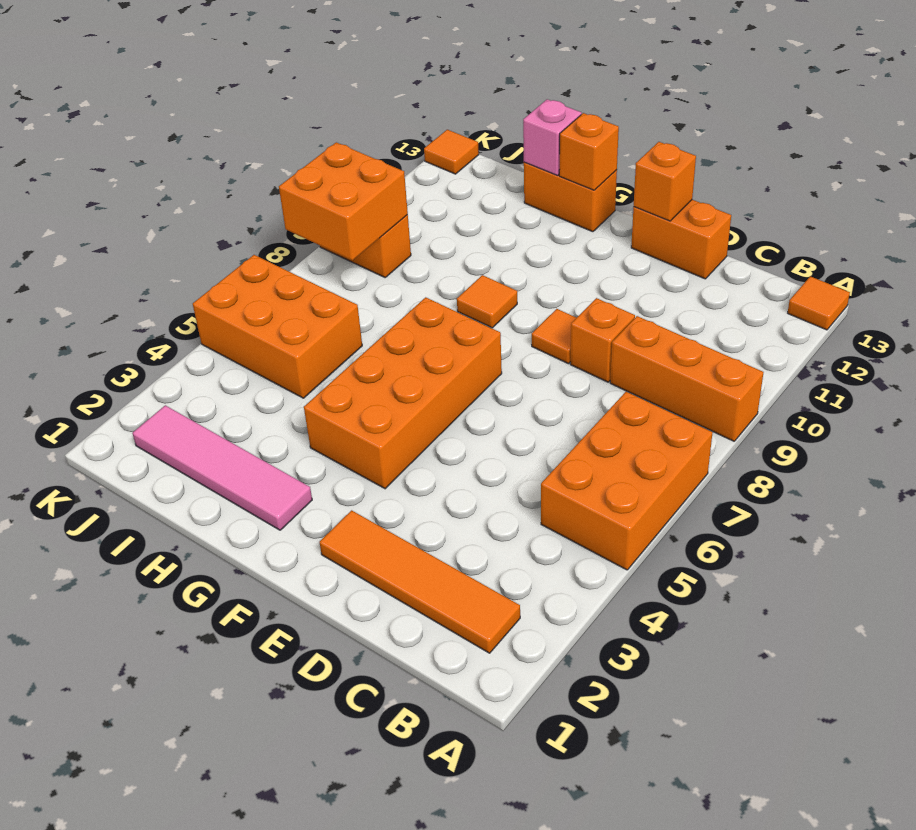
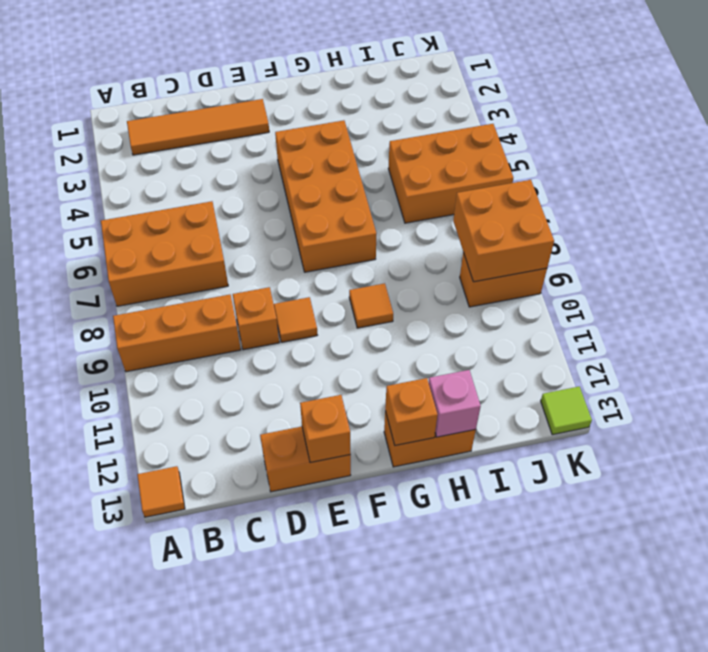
orange 2x3 brick [541,392,713,570] -> orange 2x3 brick turned to [101,201,228,306]
pink 1x4 tile [132,405,312,530] -> none
orange 1x1 tile [424,130,479,174] -> lime 1x1 tile [541,387,592,435]

